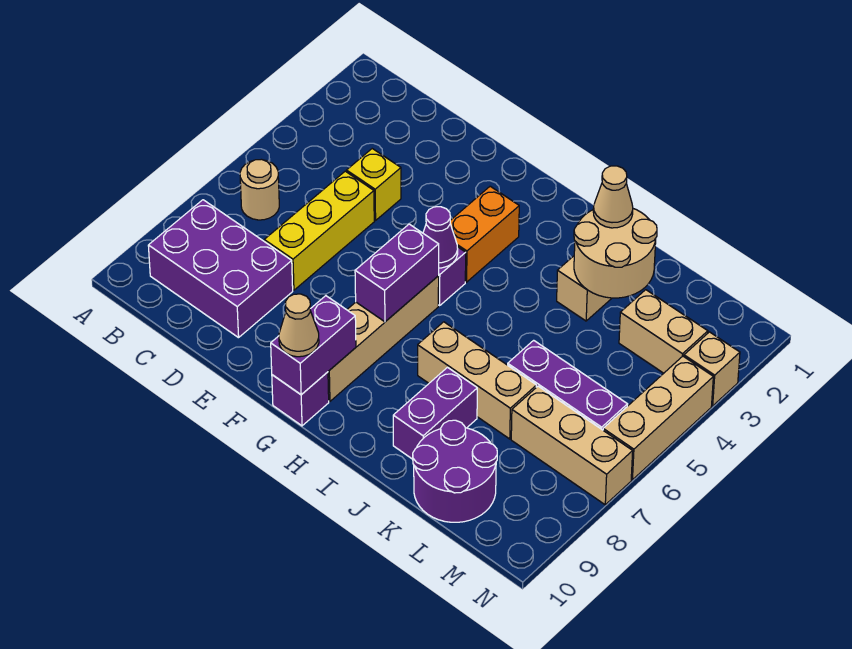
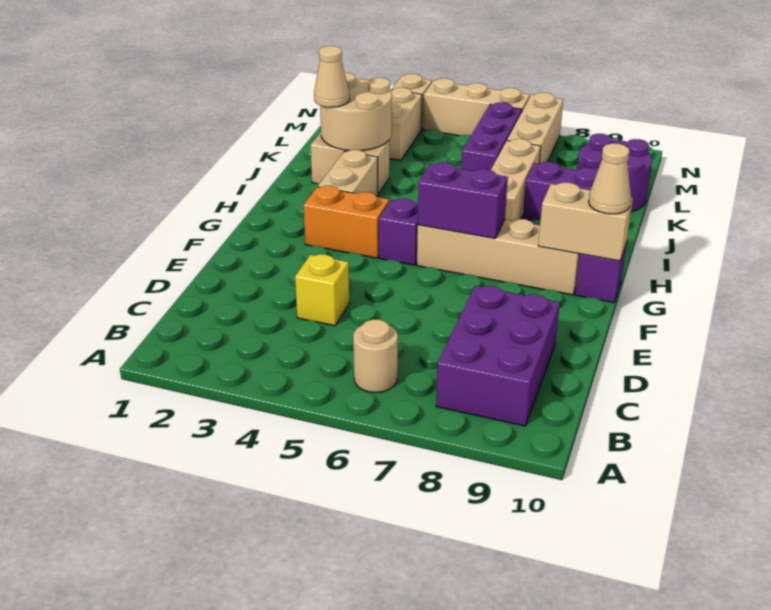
yellow 1x3 brick [264,171,374,290] -> none
purple 1x1 cone [423,207,458,268] -> none
purple 1x2 brick [271,296,356,395] -> tan 1x2 brick [538,182,633,261]
none -> tan 1x2 brick [318,150,378,196]

